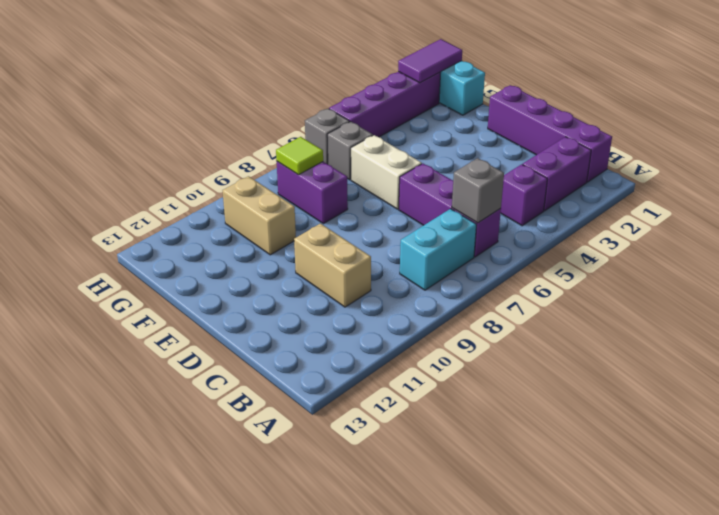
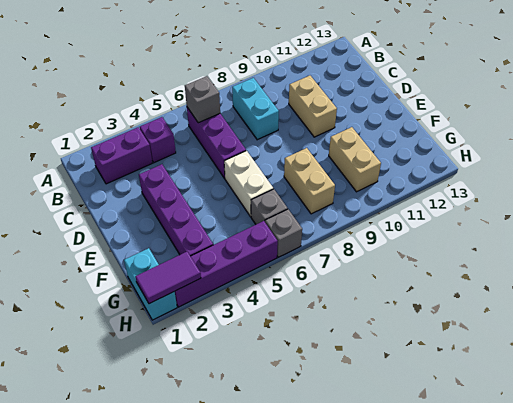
purple 1x4 brick [488,85,612,182] -> purple 1x4 brick moved to [139,164,213,256]
cyan 1x2 brick [400,209,476,290] -> cyan 1x2 brick turned to [232,78,279,140]
purple 1x2 brick [277,162,348,224] -> tan 1x2 brick [284,148,335,214]
lime 1x1 tile [276,137,323,175] -> none

